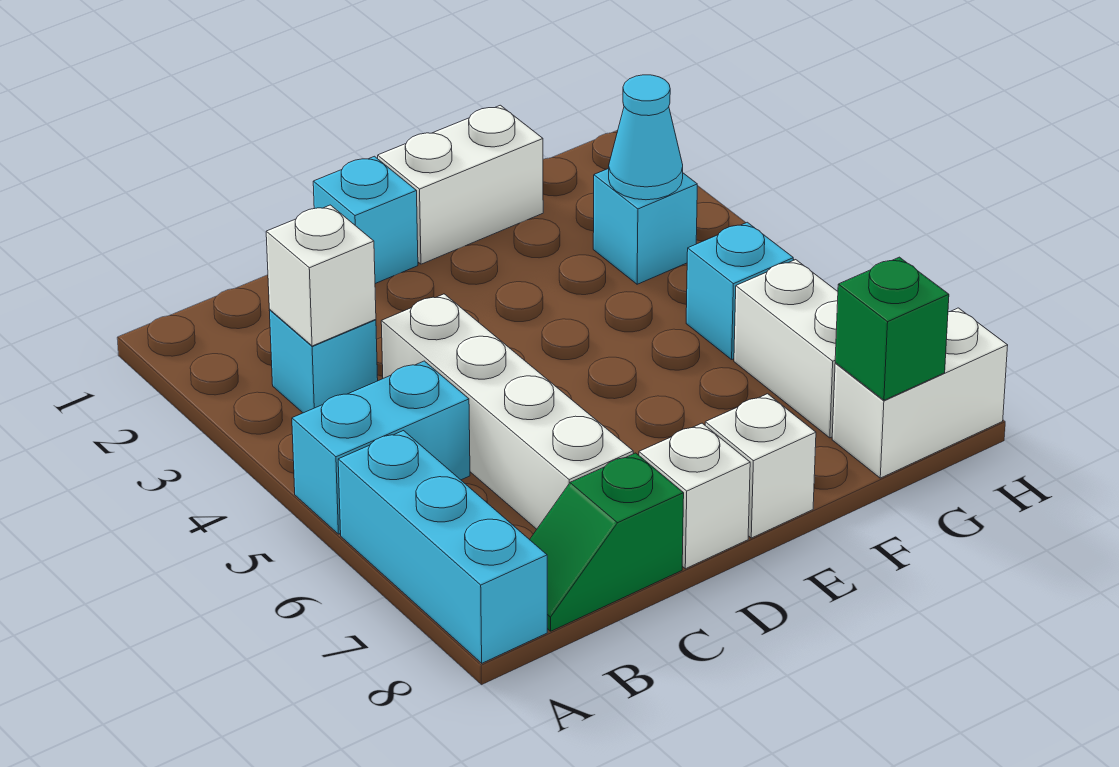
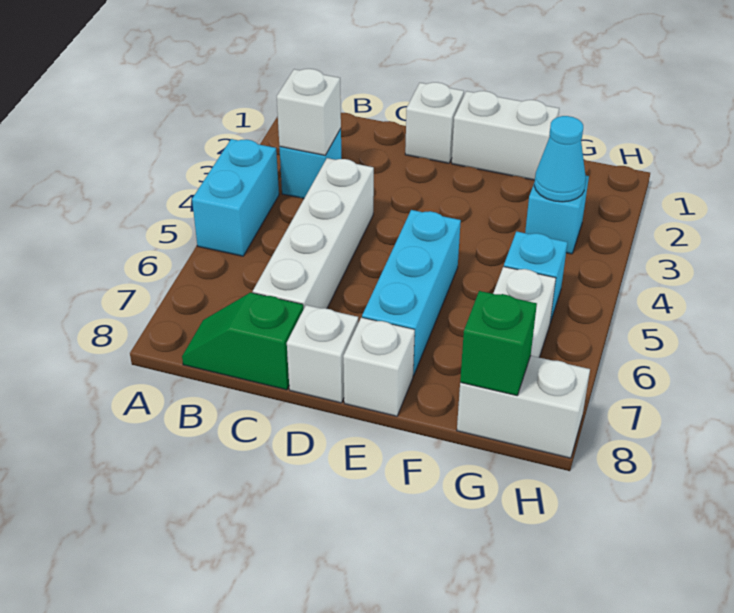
cyan 1x2 brick [292,361,470,534] -> cyan 1x2 brick turned to [192,139,279,256]
cyan 1x3 brick [338,431,547,663] -> cyan 1x3 brick moved to [362,210,461,376]
cyan 1x1 brick [313,156,418,284] -> white 1x1 brick [405,82,464,163]

